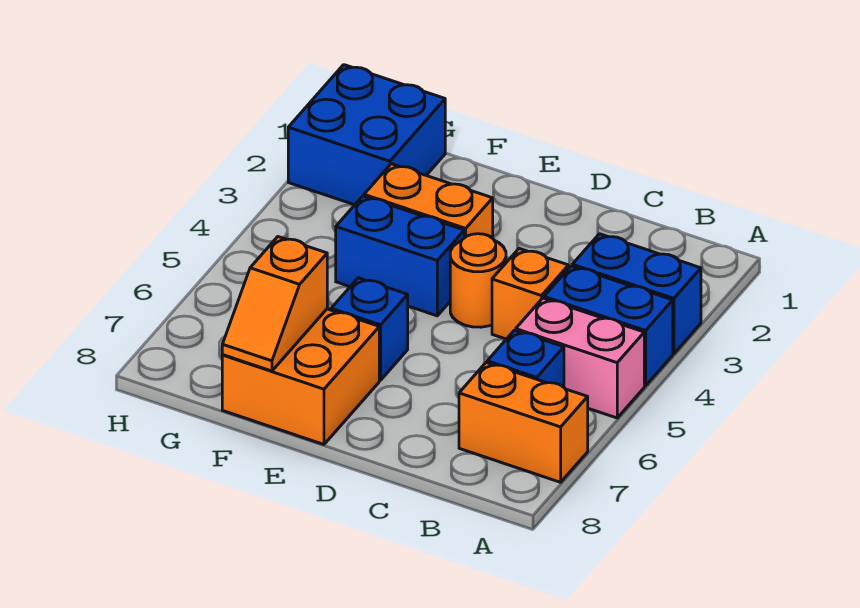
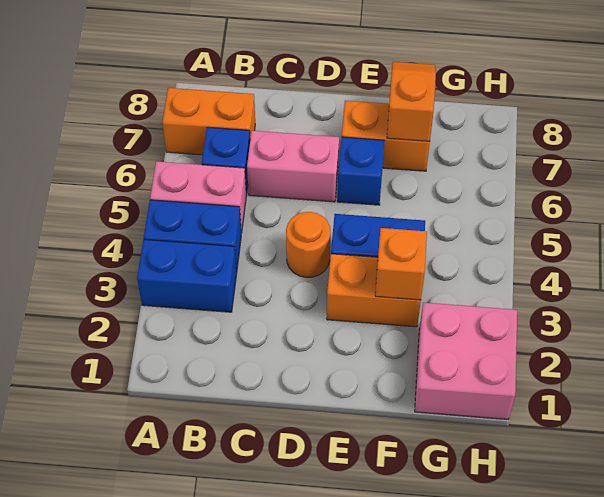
orange 1x1 brick [492,249,568,339] -> orange 1x1 brick moved to [375,228,427,300]
none -> pink 1x2 brick [247,131,339,202]
orange 2x2 brick [222,309,379,444] -> orange 1x2 brick [342,101,430,171]
blue 2x2 brick [288,65,445,205] -> pink 2x2 brick [415,302,517,419]

